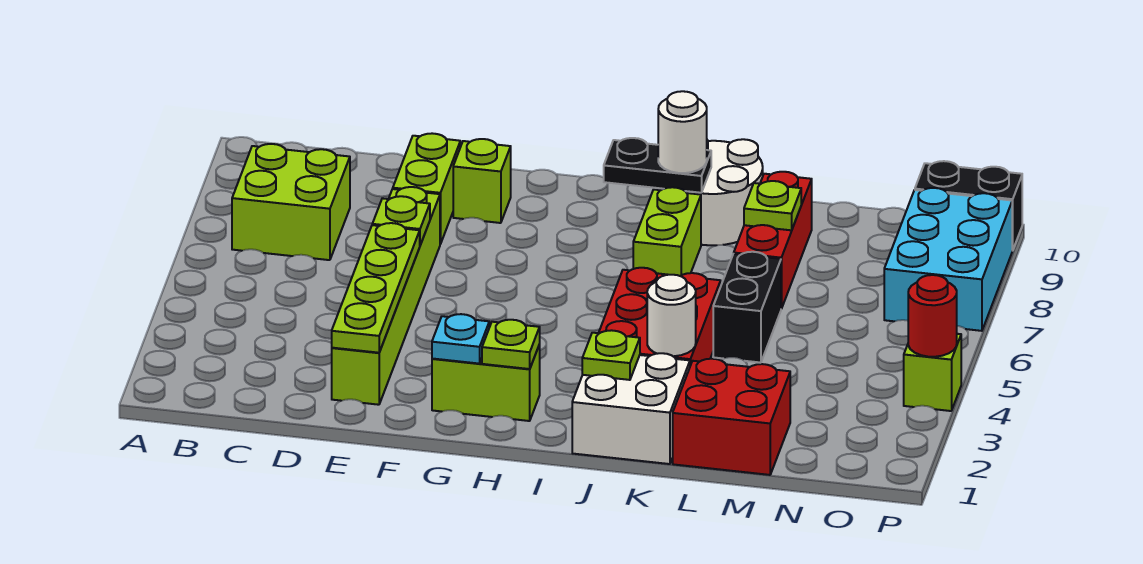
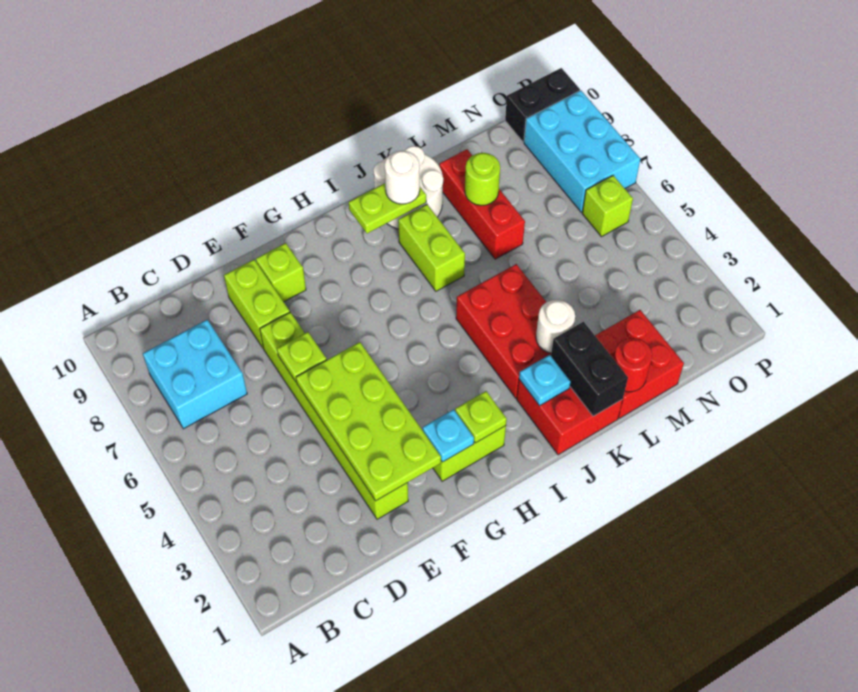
lime 2x2 brick [232,144,350,260] -> cyan 2x2 brick [143,320,247,429]
lime 1x4 plate [332,223,420,353] -> lime 2x4 plate [296,342,441,501]
black 1x2 plate [604,138,711,193] -> lime 1x2 plate [349,183,426,233]
white 2x2 brick [572,353,690,464] -> red 2x2 brick [517,380,623,455]
lime 1x1 plate [582,330,640,380] -> cyan 1x1 plate [519,355,571,406]
black 1x2 brick [713,252,781,363] -> black 1x2 brick moved to [551,322,628,416]
lime 1x1 plate [744,181,801,230] -> lime 1x1 round brick [465,153,500,205]
lime 1x1 brick [904,334,961,411] -> lime 1x1 brick moved to [582,176,633,237]
red 1x1 round brick [908,275,957,357] -> red 1x1 round brick moved to [614,338,652,392]

